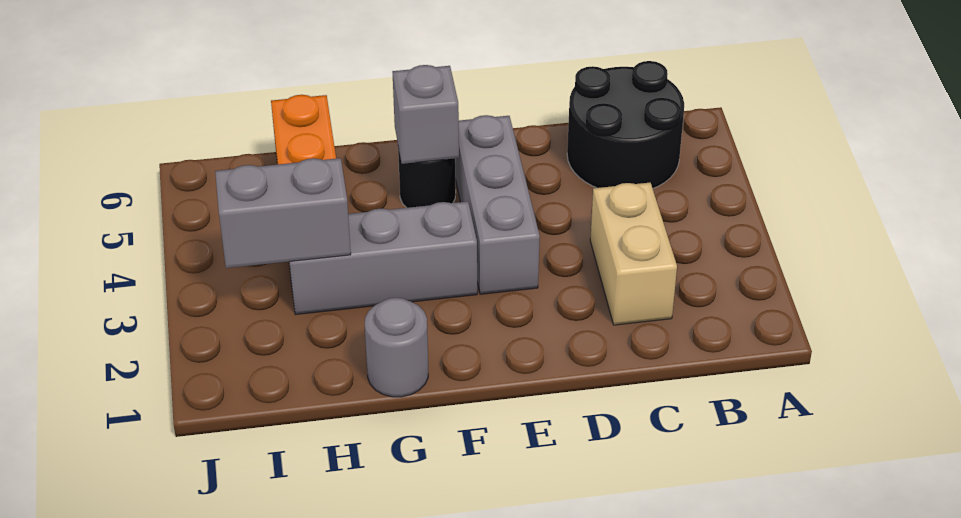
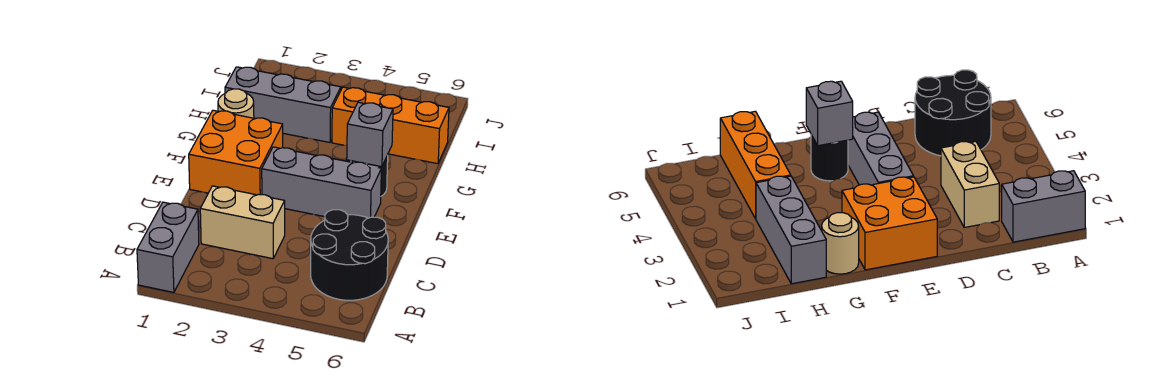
none -> orange 2x2 brick [189,110,283,195]
grey 1x3 brick [289,201,477,315] -> grey 1x3 brick turned to [225,67,341,142]
grey 1x1 round brick [365,298,428,397] -> tan 1x1 round brick [218,89,254,118]
grey 1x2 brick [215,158,351,268] -> grey 1x2 brick moved to [137,202,199,292]

